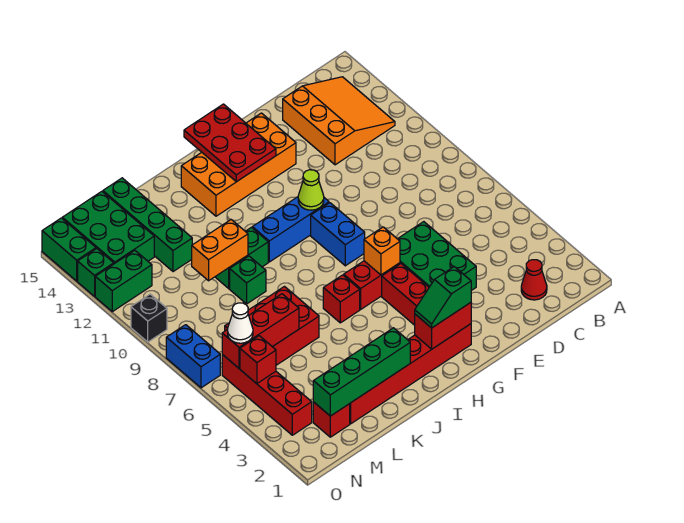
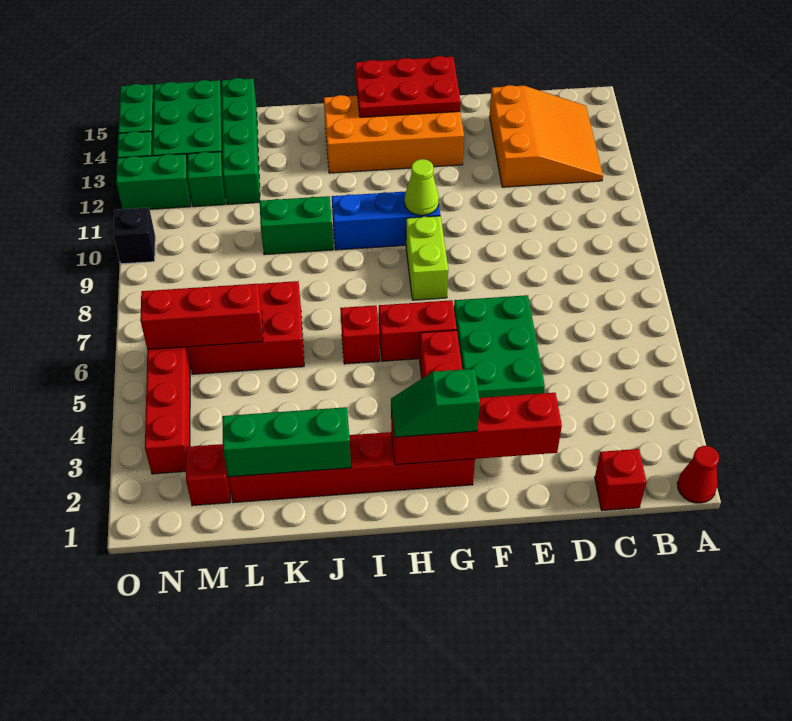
red 1x1 cone [521,260,547,300] -> red 1x1 cone moved to [677,446,719,503]
red 1x2 brick [415,303,471,349] -> red 1x4 brick [391,393,562,465]
orange 1x1 brick [364,227,400,275] -> none
blue 1x2 brick [311,203,365,266] -> lime 1x2 brick [406,216,448,300]
red 2x3 plate [184,104,276,182] -> red 2x3 plate turned to [355,56,461,117]
green 1x4 brick [313,328,410,416] -> green 1x3 brick [222,407,351,477]
green 1x1 brick [230,256,266,304] -> green 1x1 brick moved to [187,152,226,207]
orange 1x2 brick [192,220,248,281] -> none
red 1x1 brick [240,336,276,384] -> red 1x1 brick moved to [595,449,646,511]
white 1x1 cone [228,303,253,343] -> none
blue 1x2 brick [166,325,220,388] -> none

